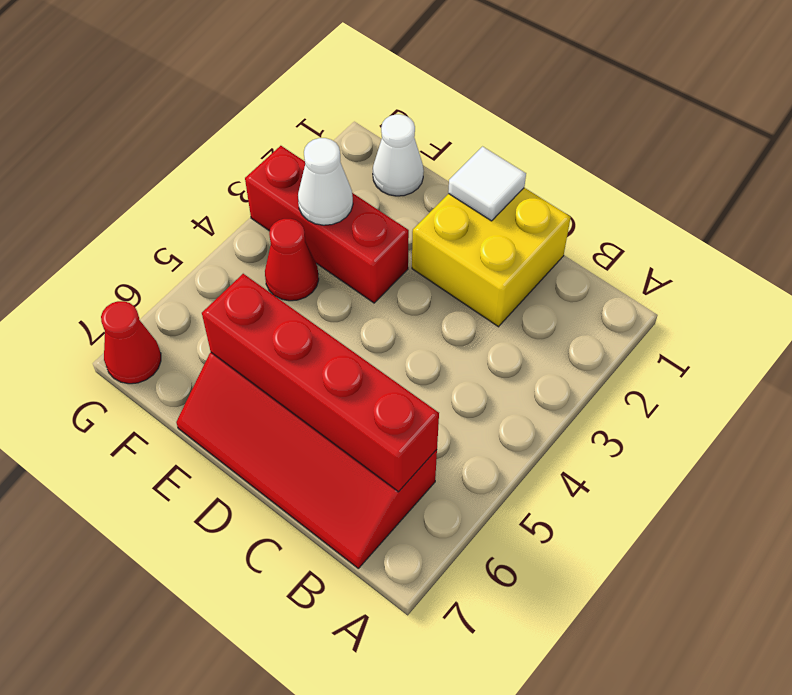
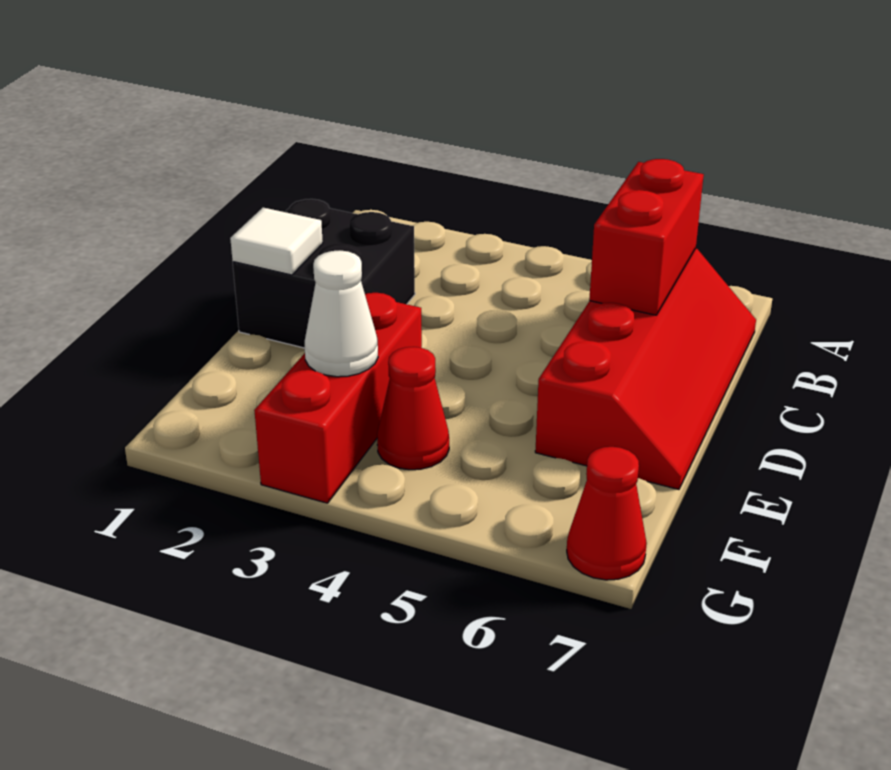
red 1x4 brick [202,274,439,492] -> red 1x2 brick [589,159,704,315]
yellow 2x2 brick [412,188,571,327] -> black 2x2 brick [233,199,415,348]
white 1x1 cone [373,114,424,196] -> none

